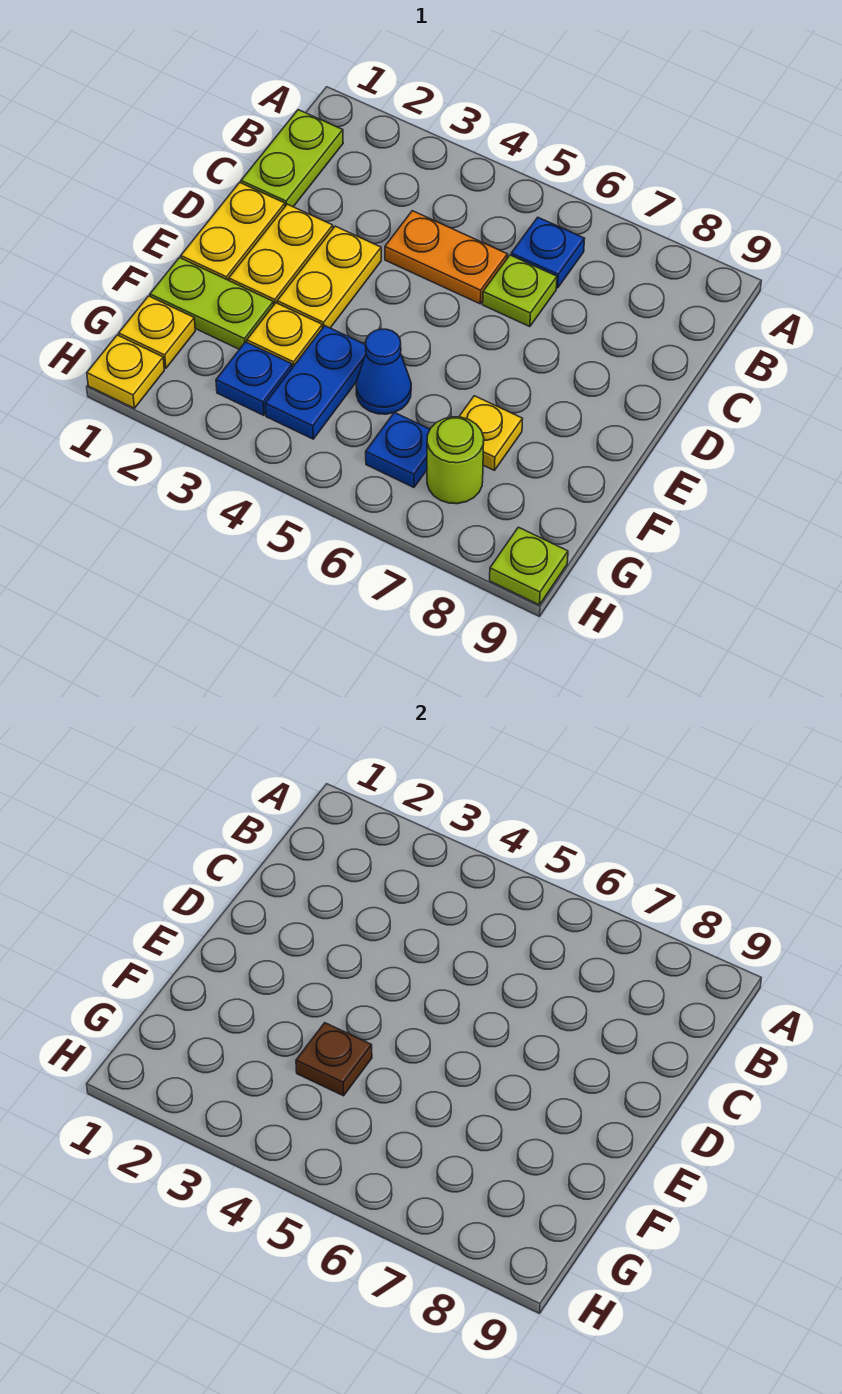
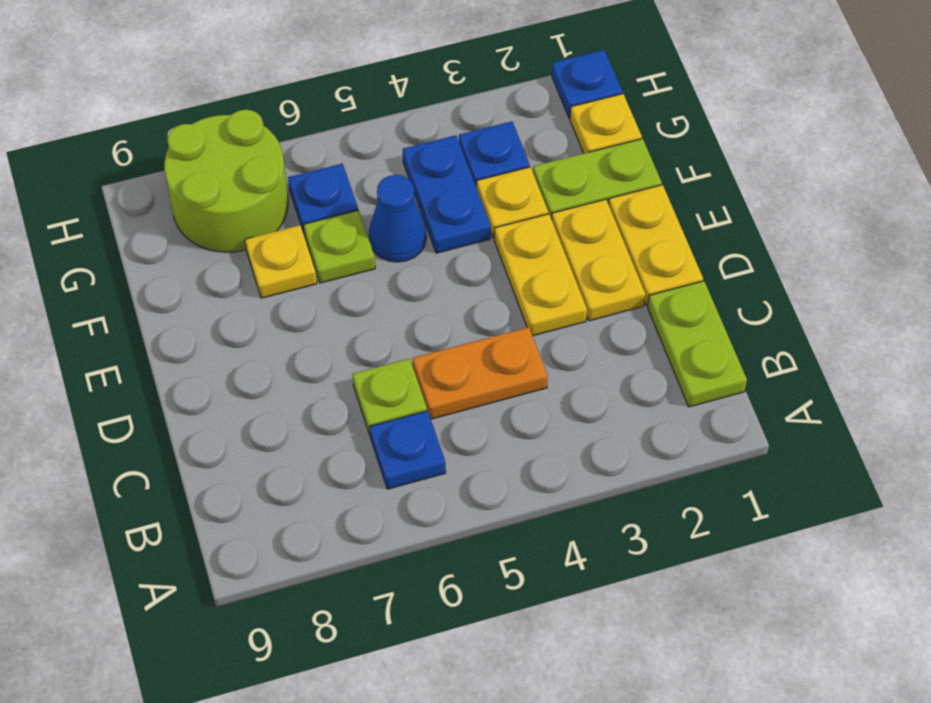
brown 1x1 plate [296,1023,372,1096] -> none
lime 1x1 round brick [427,417,484,504] -> lime 2x2 round brick [164,110,288,252]
yellow 1x1 plate [87,335,164,408] -> blue 1x1 plate [552,50,622,118]
lime 1x1 plate [490,527,568,605] -> lime 1x1 plate moved to [304,210,375,283]

